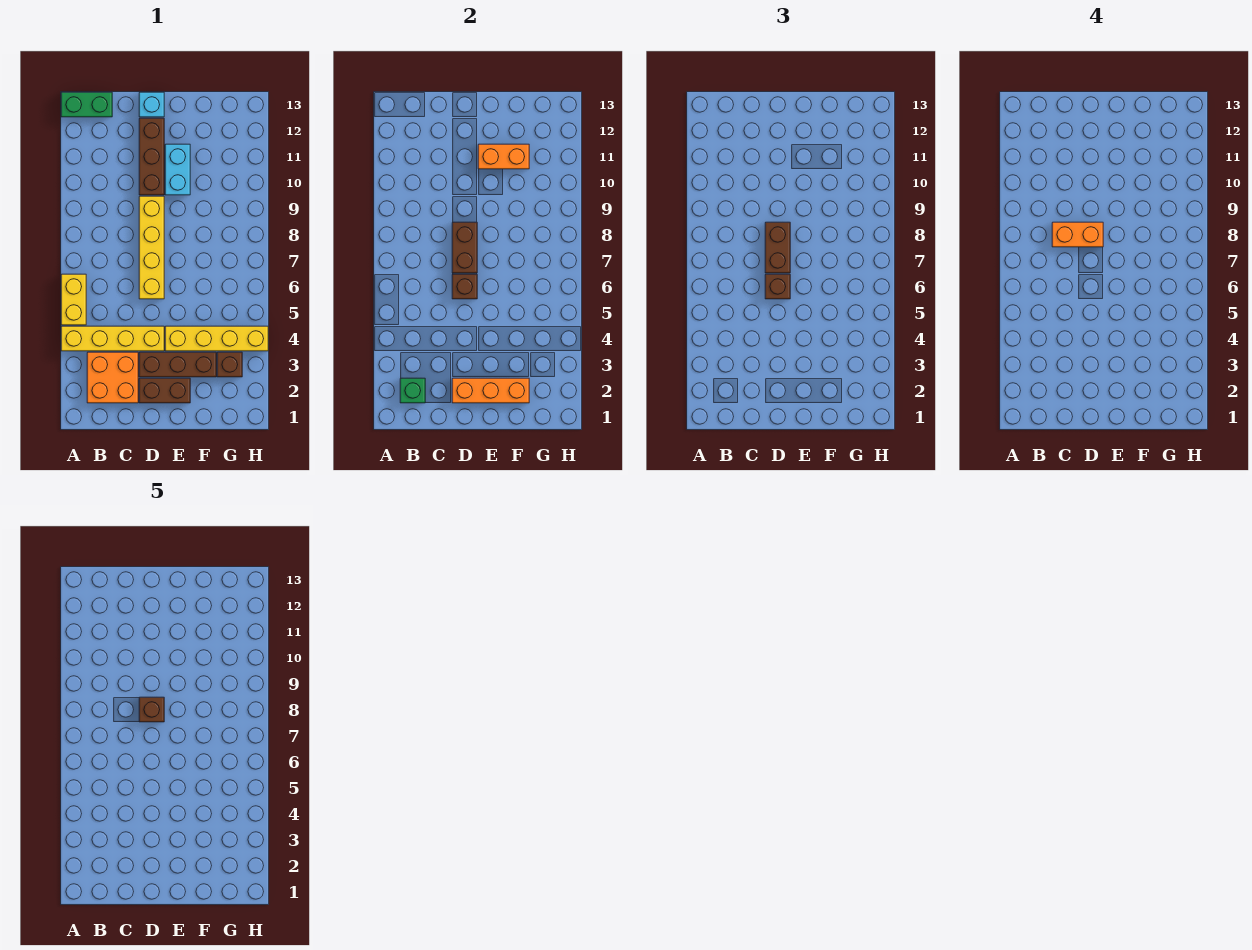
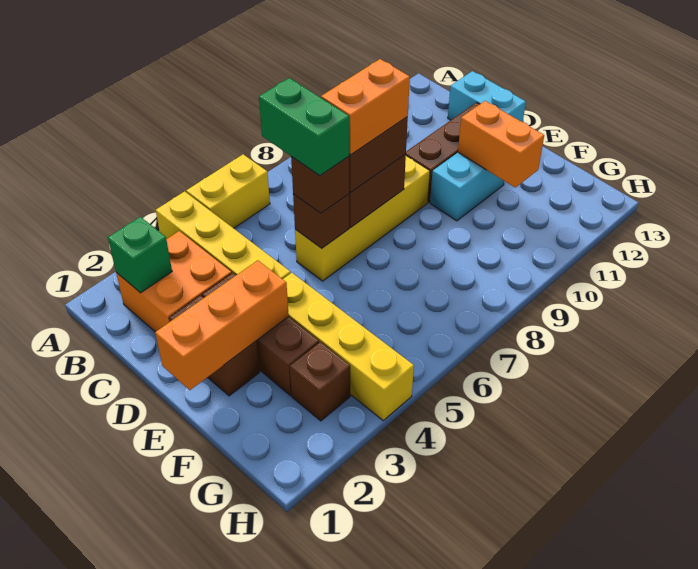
green 1x2 brick [61,92,112,117] -> green 1x2 brick moved to [259,78,349,176]
orange 1x2 brick [1052,222,1103,247] -> orange 1x2 brick turned to [321,59,410,155]
orange 1x3 brick [452,378,529,403] -> orange 1x3 brick turned to [155,260,289,390]
brown 1x1 brick [139,697,164,722] -> none
cyan 1x1 brick [139,92,164,117] -> cyan 1x2 brick [448,71,526,122]

